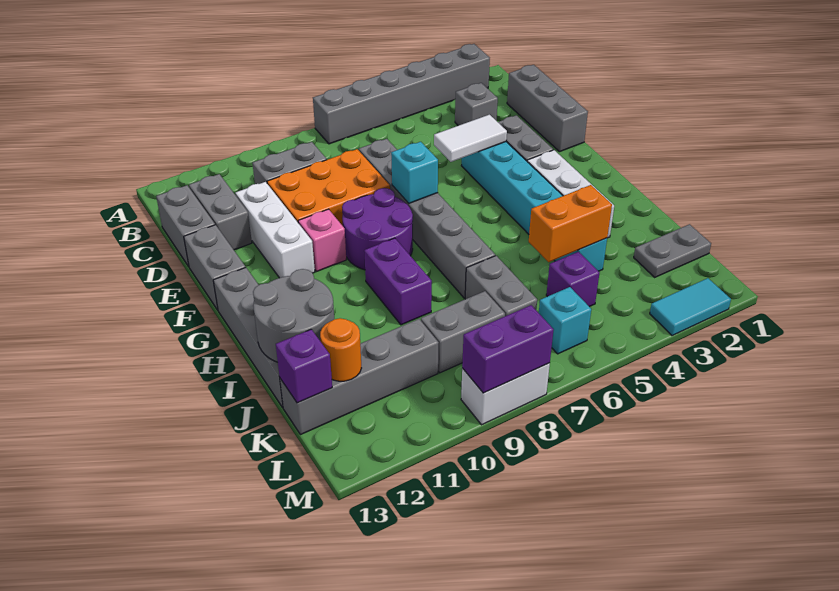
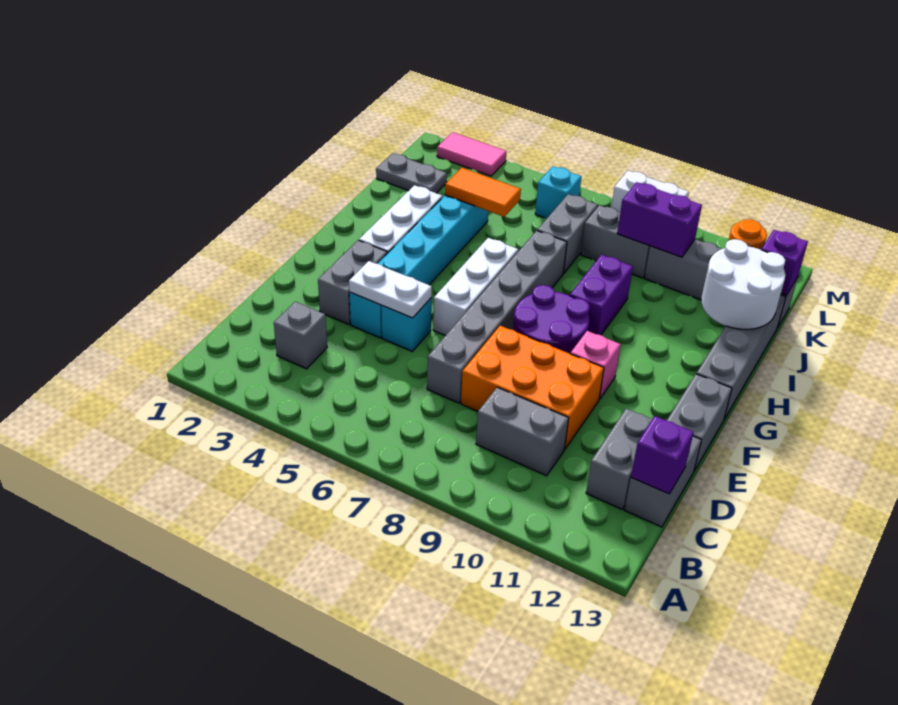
grey 1x6 brick [313,44,490,144] -> none
grey 1x3 brick [507,65,588,152] -> none
white 1x3 brick [235,182,315,278] -> white 1x3 brick moved to [433,238,518,336]
white 1x2 tile [434,115,507,162] -> white 1x2 plate [349,261,432,318]
cyan 1x1 brick [391,142,438,203] -> cyan 1x1 brick moved to [381,298,431,351]
grey 2x2 round brick [253,269,334,362] -> white 2x2 round brick [701,239,785,329]
orange 1x2 brick [529,185,612,262] -> orange 1x2 tile [445,168,521,217]
purple 1x1 brick [546,252,599,307] -> purple 1x1 brick moved to [631,416,694,494]
cyan 1x2 tile [650,278,731,336] -> pink 1x2 tile [437,132,506,176]
purple 1x2 brick [462,305,554,393] -> purple 1x2 brick moved to [617,182,702,257]

